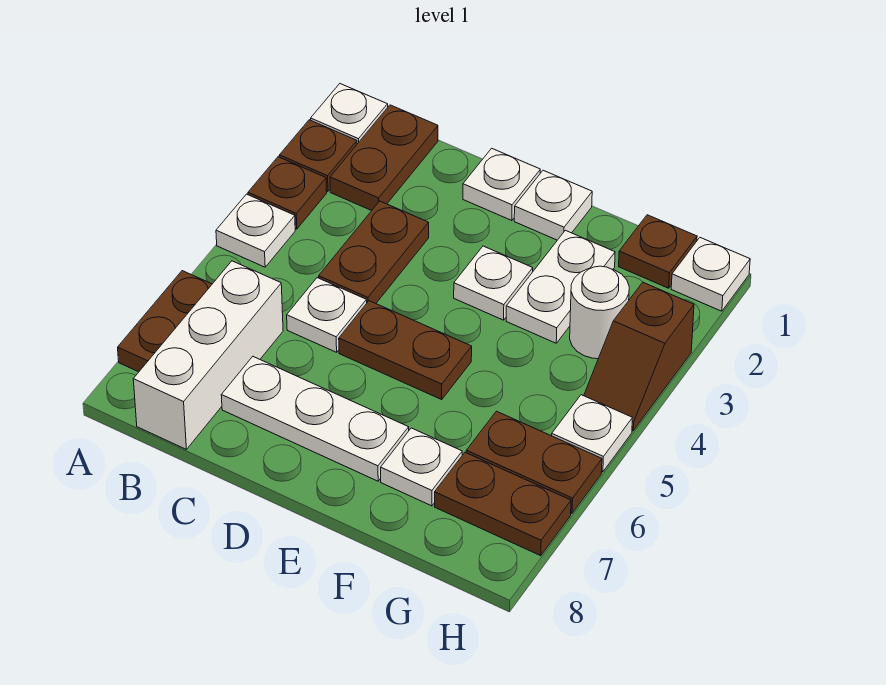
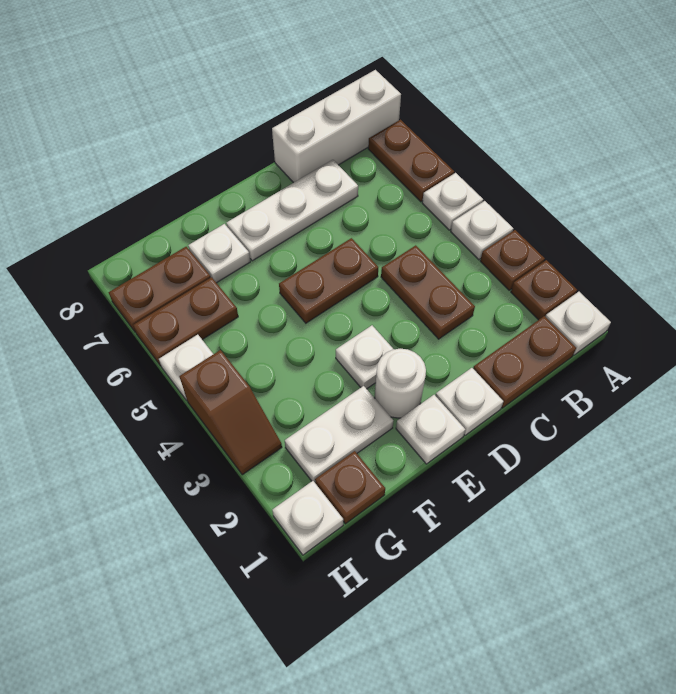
brown 1x2 plate [330,105,438,211] -> brown 1x2 plate turned to [473,316,576,408]
white 1x3 brick [133,261,283,449] -> white 1x3 brick turned to [272,70,401,183]
white 1x1 plate [287,278,367,352] -> white 1x1 plate moved to [422,173,483,230]
white 1x2 plate [506,230,615,343] -> white 1x2 plate turned to [285,386,393,482]
white 1x1 round brick [570,266,629,359] -> white 1x1 round brick moved to [375,348,426,418]
brown 1x2 slope [584,282,694,431] -> brown 1x2 slope turned to [179,350,282,475]

